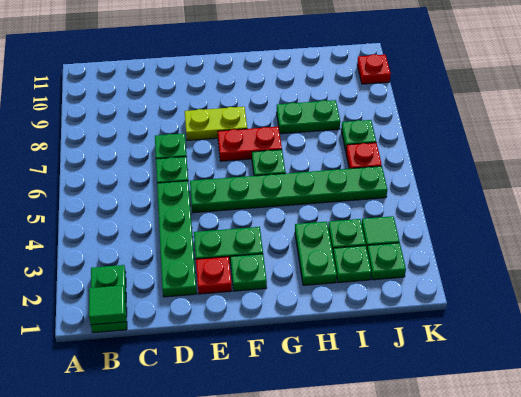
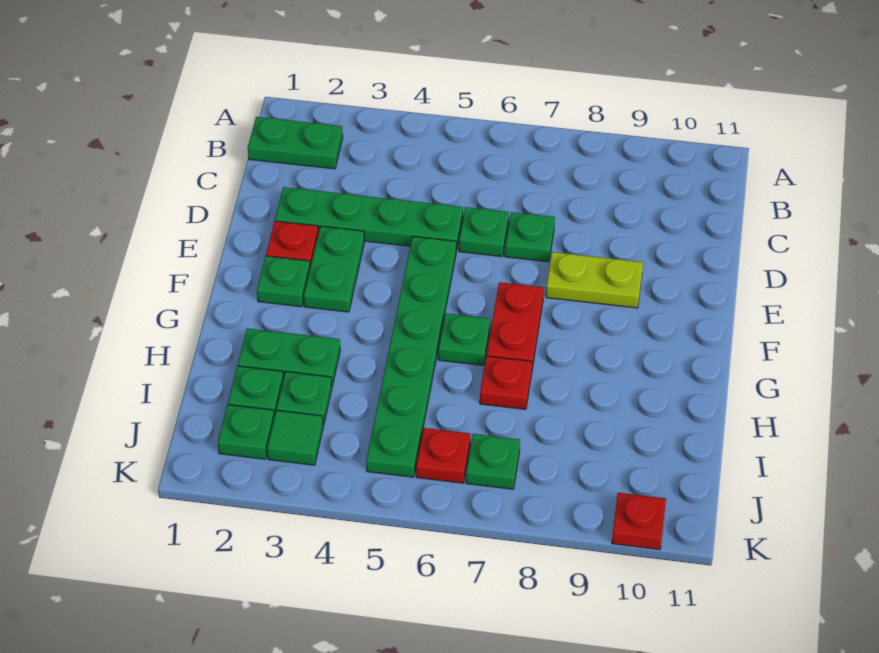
green 1x1 tile [89,285,126,325] -> none
lime 1x2 plate [185,107,247,140] -> lime 1x2 plate turned to [546,252,643,308]
none -> red 1x1 plate [480,356,532,409]
green 1x2 plate [277,100,340,134] -> none

